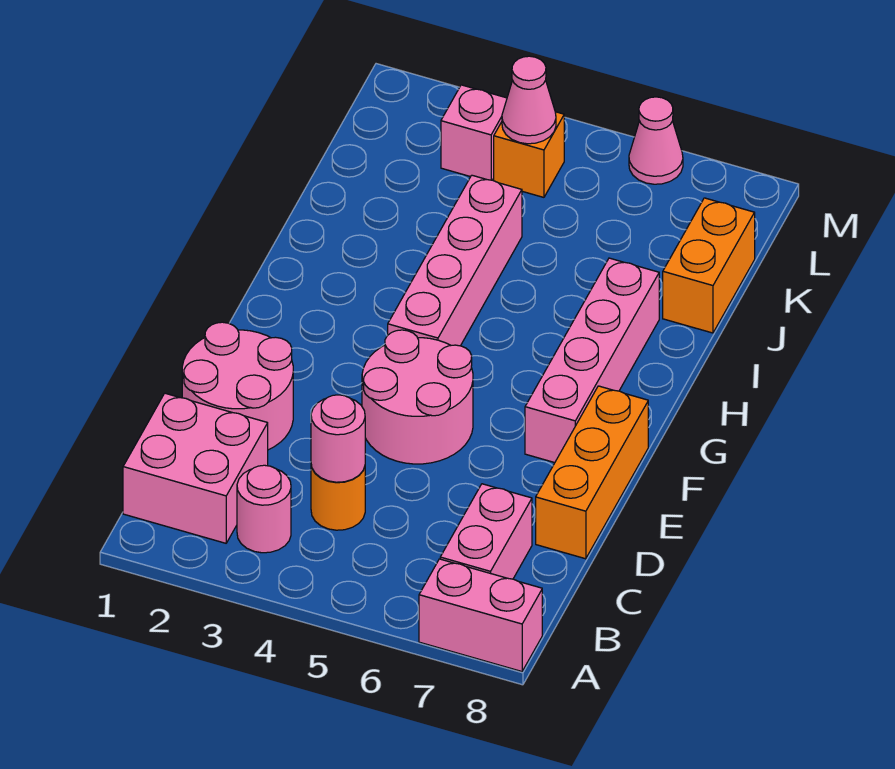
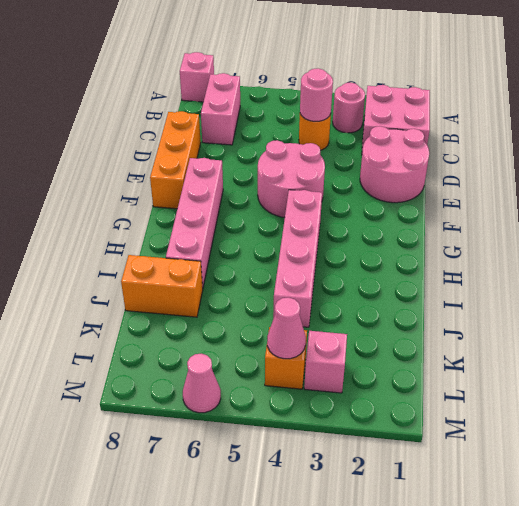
pink 1x2 brick [419,559,542,671] -> pink 1x1 brick [180,52,214,102]
orange 1x2 brick [663,198,755,333] -> orange 1x2 brick turned to [121,255,203,317]

